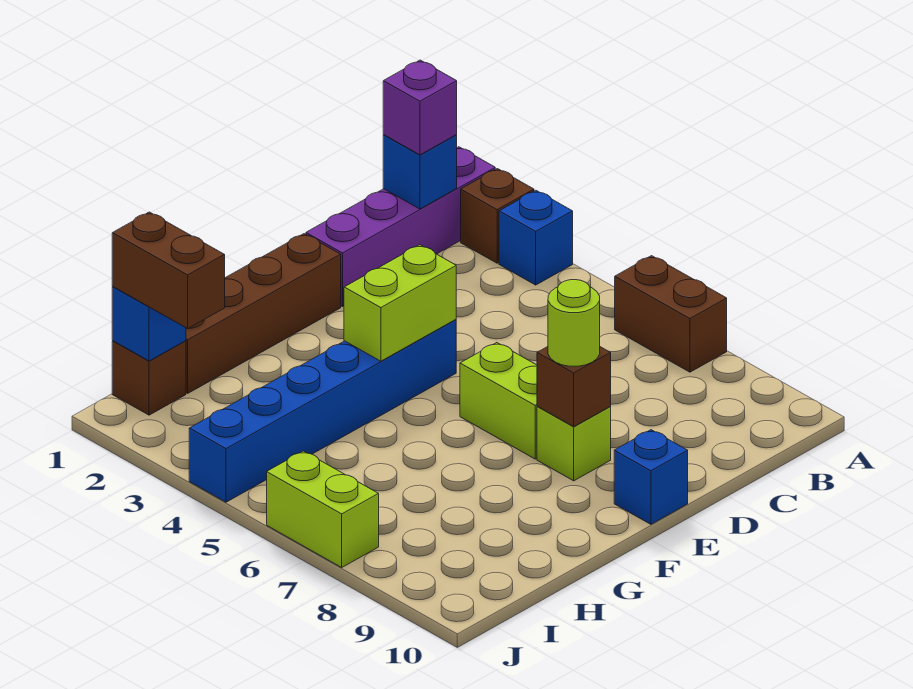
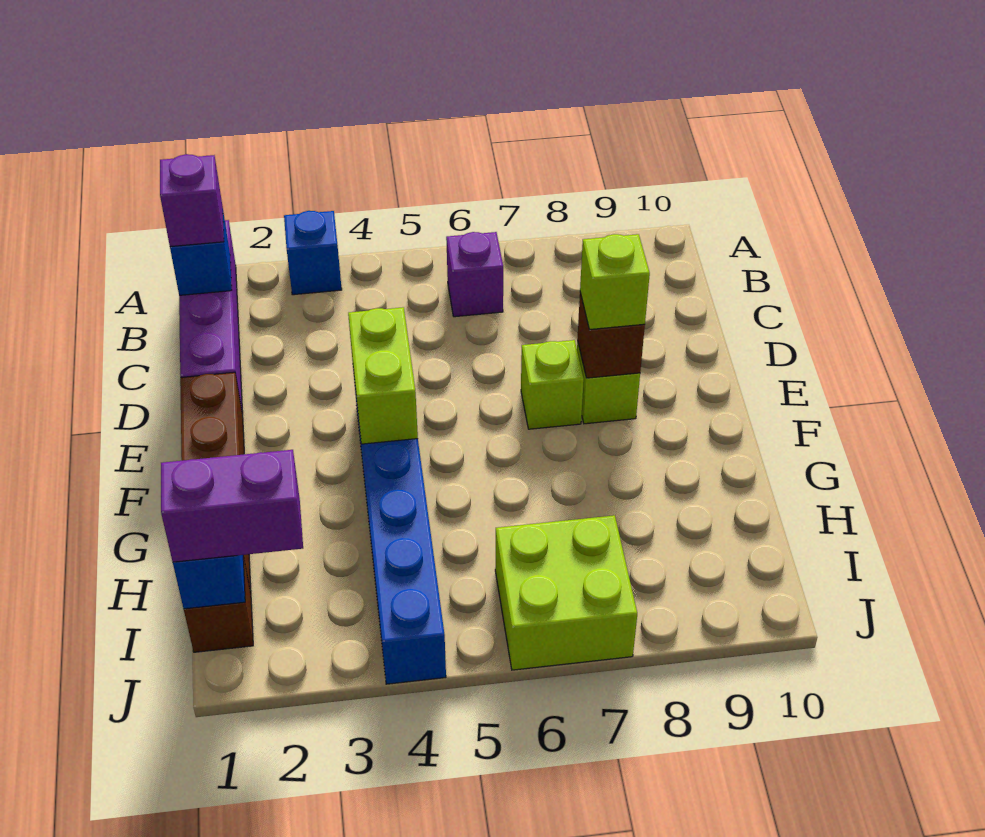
brown 1x1 brick [461,169,534,263] -> none
brown 1x2 brick [615,256,727,372] -> none
none -> purple 1x1 brick [446,232,503,317]
lime 1x2 brick [460,343,537,459] -> lime 1x1 brick [521,340,584,429]
lime 1x1 round brick [548,280,600,366] -> lime 1x1 brick [580,234,650,330]
blue 1x1 brick [614,430,688,524] -> none
brown 1x2 brick [112,212,225,328] -> purple 1x2 brick [161,450,303,562]
lime 1x2 brick [267,451,379,567] -> lime 2x2 brick [495,515,637,670]

